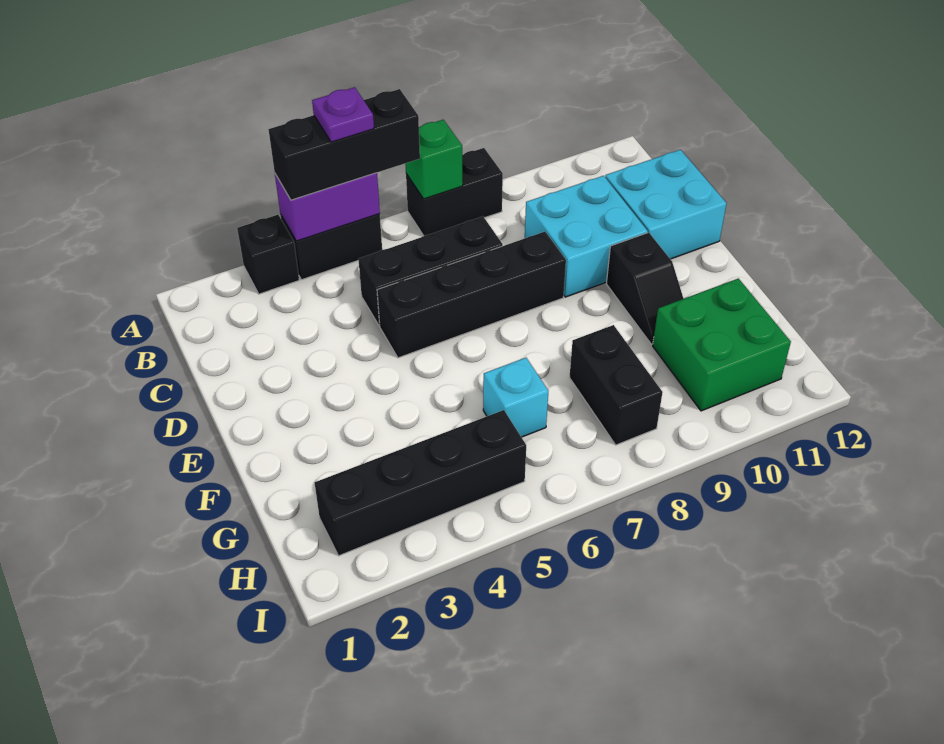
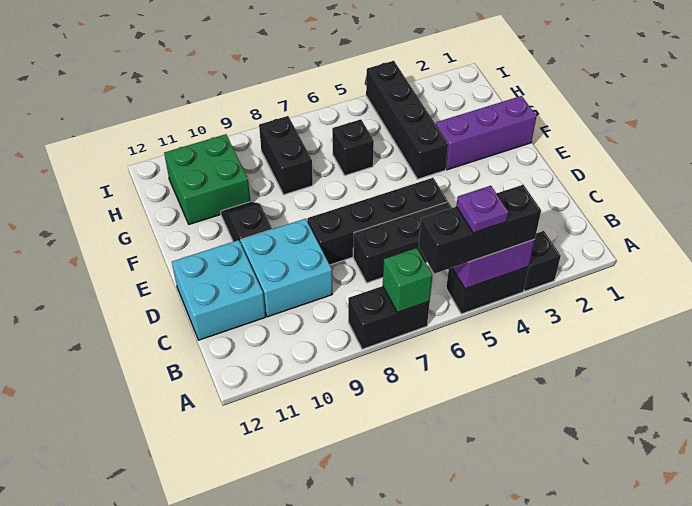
none -> purple 1x3 brick [436,96,536,170]
cyan 1x1 brick [483,358,548,437] -> black 1x1 brick [332,119,374,175]
black 1x4 brick [315,410,526,556] -> black 1x4 brick turned to [366,61,448,179]

